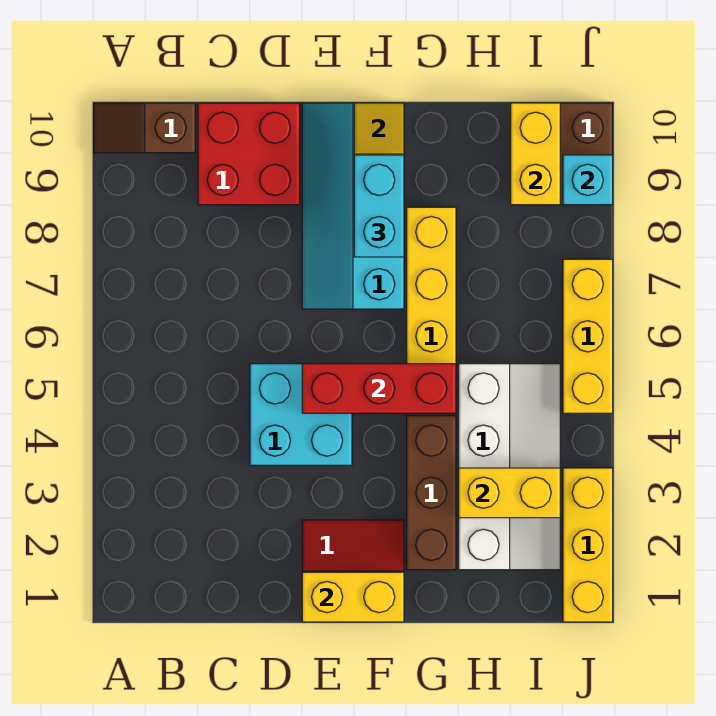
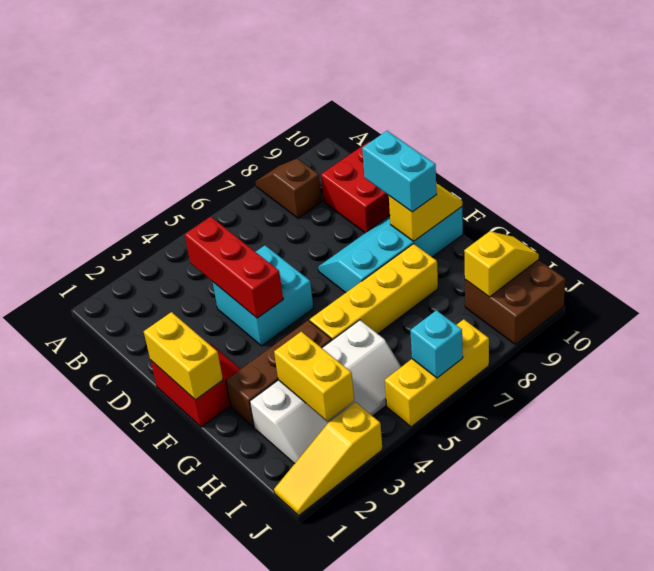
brown 1x2 slope [94,103,195,153] -> brown 1x2 slope moved to [256,159,322,218]
red 1x3 brick [302,364,456,413] -> red 1x3 brick moved to [185,217,283,318]
cyan 1x2 brick [354,155,404,257] -> cyan 1x2 brick turned to [362,131,437,212]
yellow 1x2 brick [511,103,560,205] -> yellow 1x2 slope [464,231,539,297]
yellow 1x3 brick [563,468,613,622] -> yellow 1x3 slope [274,402,382,515]
cyan 1x1 brick [563,155,613,205] -> cyan 1x1 brick moved to [410,310,463,378]

